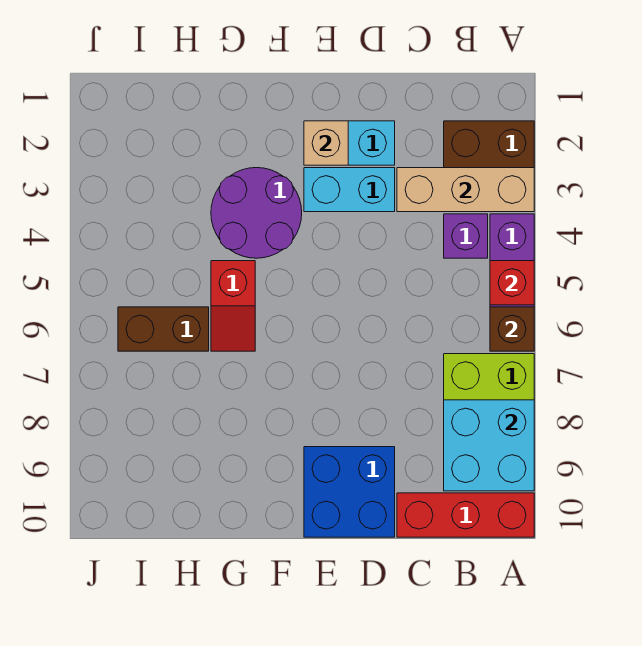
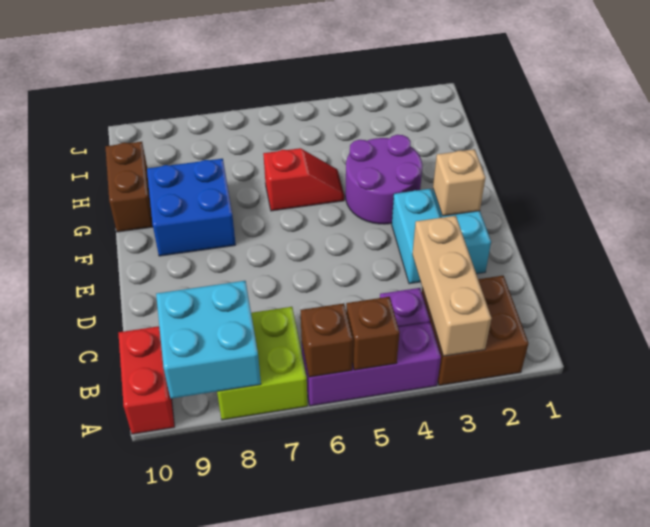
red 1x1 brick [490,261,534,305] -> brown 1x1 brick [346,297,400,370]
red 1x3 brick [397,493,534,537] -> red 1x2 brick [118,326,175,434]
blue 2x2 brick [304,447,395,537] -> blue 2x2 brick moved to [147,159,236,256]
red 1x2 slope [211,261,255,351] -> red 1x2 slope turned to [263,148,344,211]
brown 1x2 brick [118,307,209,351] -> brown 1x2 brick moved to [105,142,153,232]

